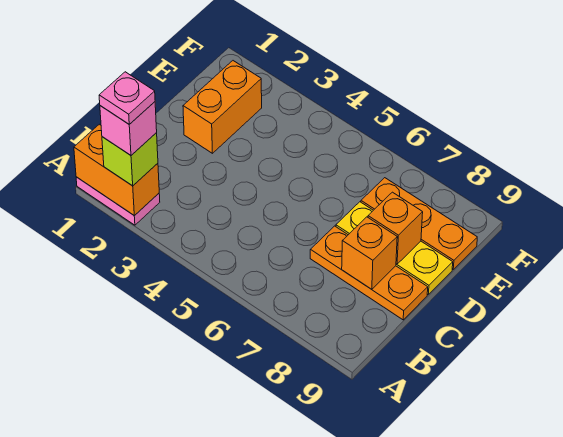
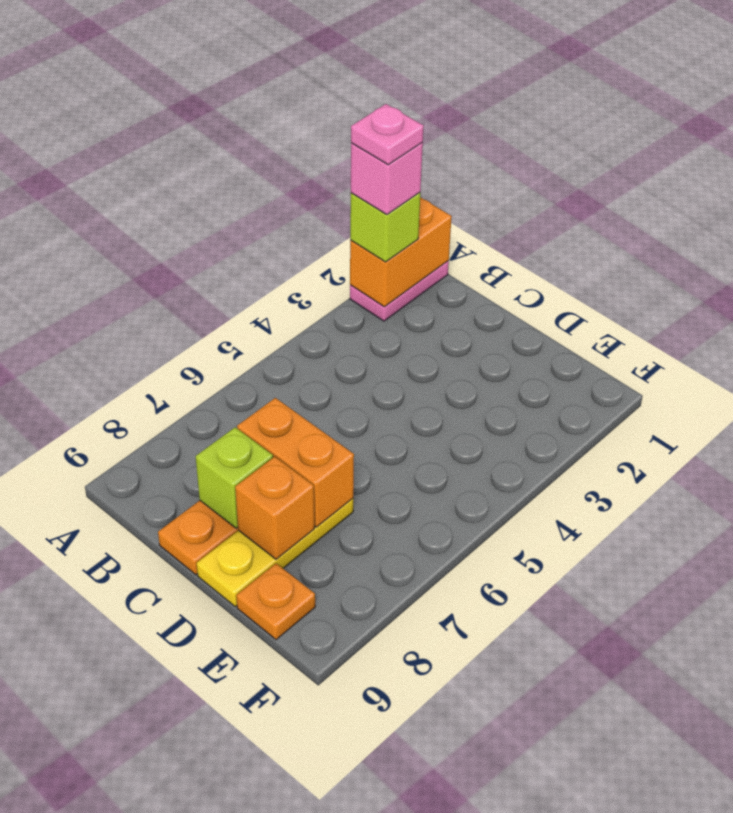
orange 1x1 brick [342,217,397,289] -> lime 1x1 brick [196,427,273,528]
orange 1x2 brick [183,61,262,153] -> orange 1x2 brick moved to [237,398,354,527]
orange 1x3 plate [361,178,477,269] -> orange 1x1 plate [236,564,315,640]

